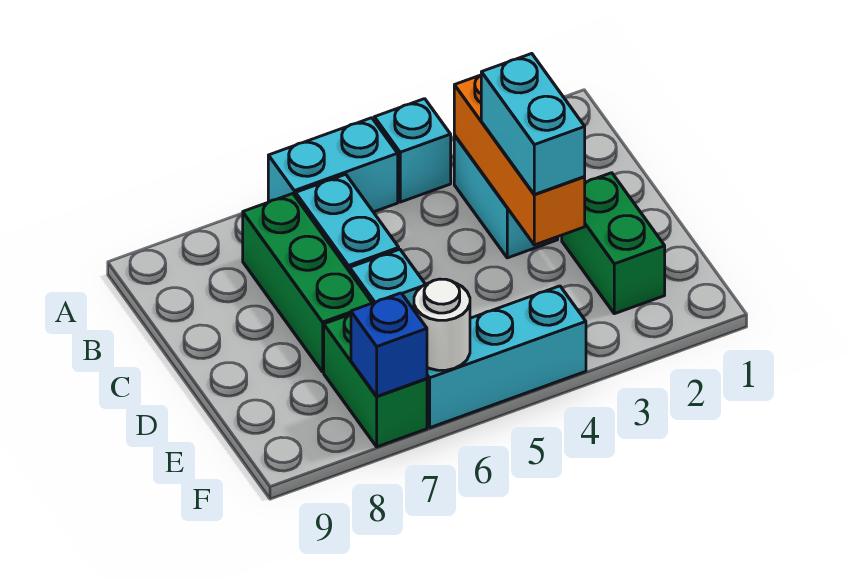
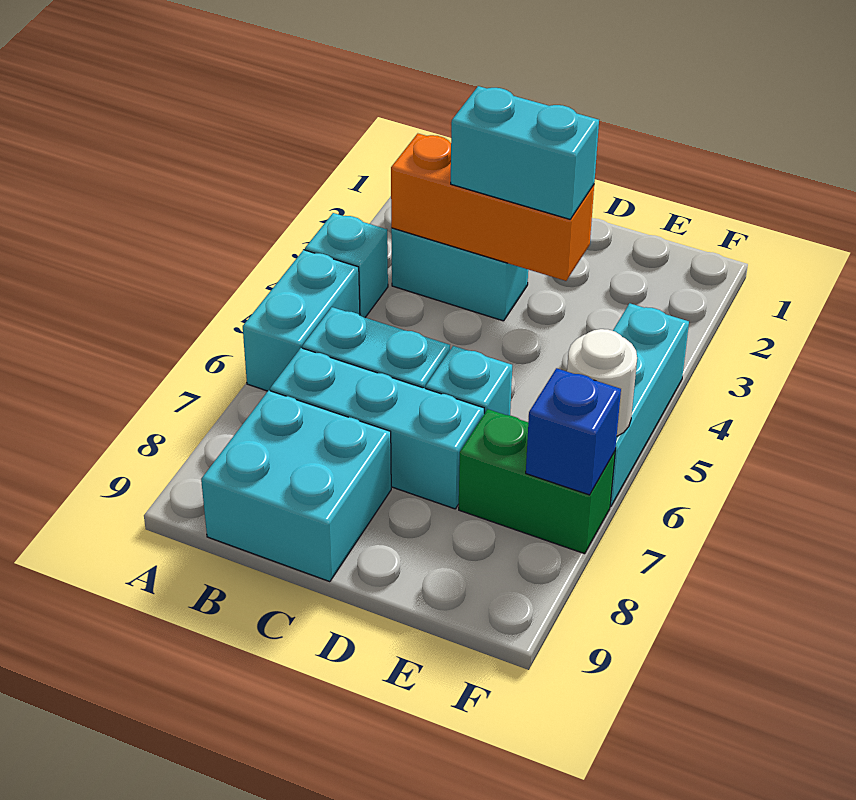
green 1x3 brick [243,194,372,372] -> cyan 1x3 brick [270,348,484,509]
none -> cyan 2x2 brick [201,390,391,582]
green 1x2 brick [562,173,665,314] -> none

